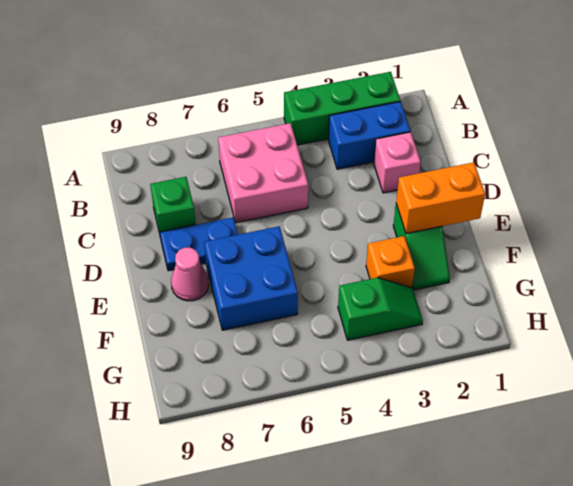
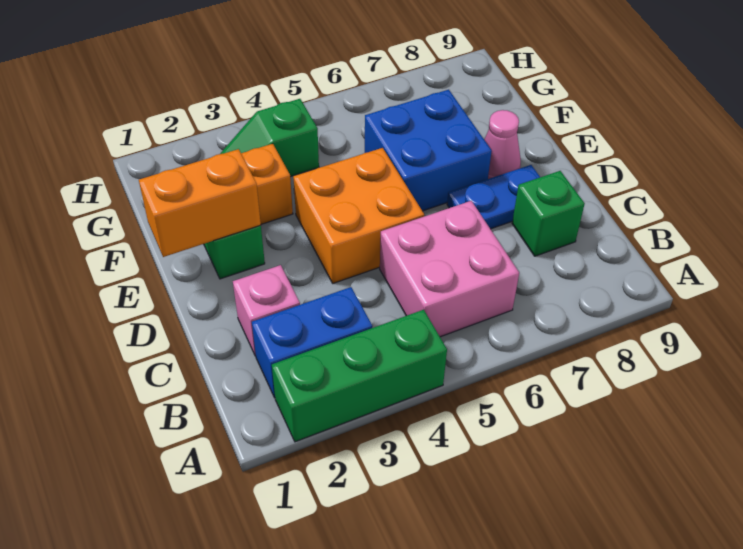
none -> orange 2x2 brick [293,148,424,283]

